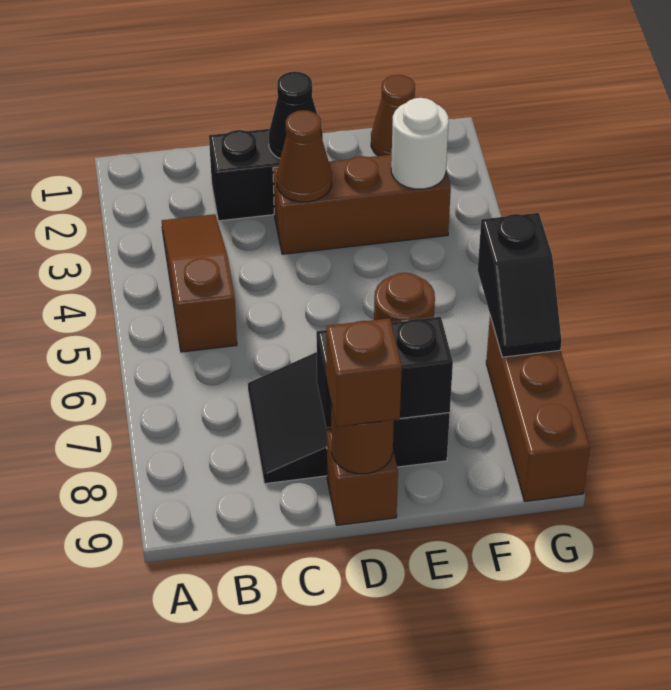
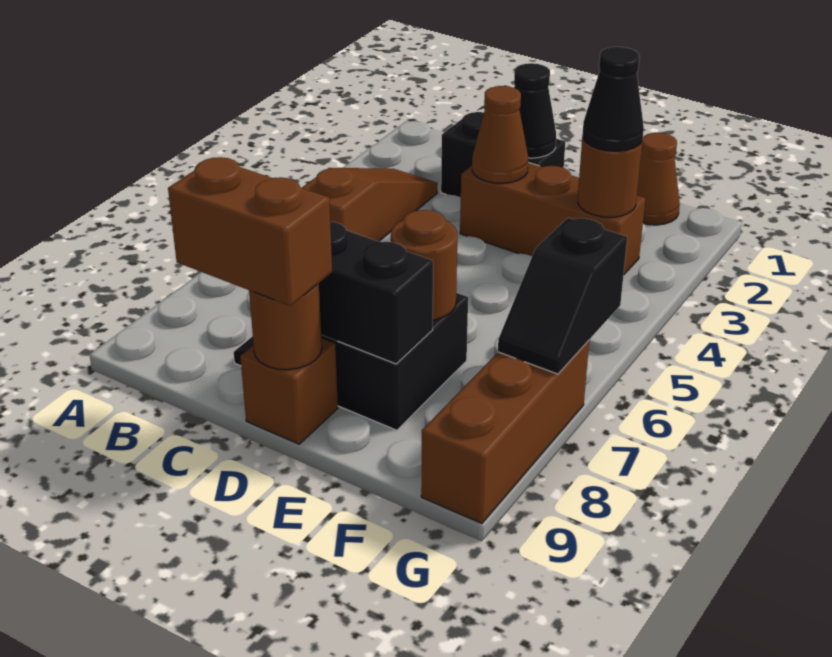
brown 1x1 brick [326,318,402,427] -> brown 1x2 brick [168,157,332,306]
white 1x1 round brick [391,98,449,189] -> brown 1x1 round brick [578,135,642,217]
none -> black 1x1 cone [583,47,644,151]

